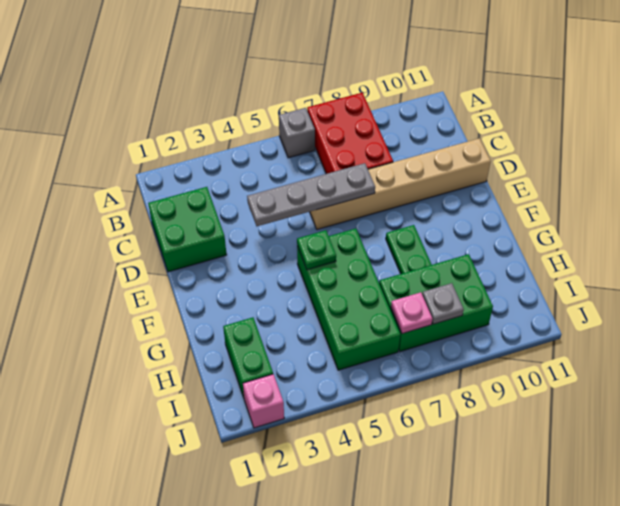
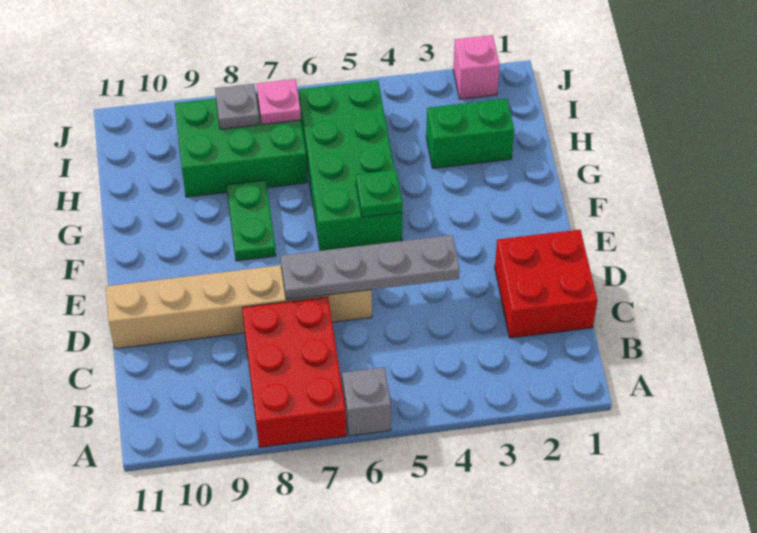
green 2x2 brick [148,187,227,272] -> red 2x2 brick [495,230,597,338]
green 1x2 brick [223,317,273,397] -> green 1x2 brick turned to [426,99,514,168]

